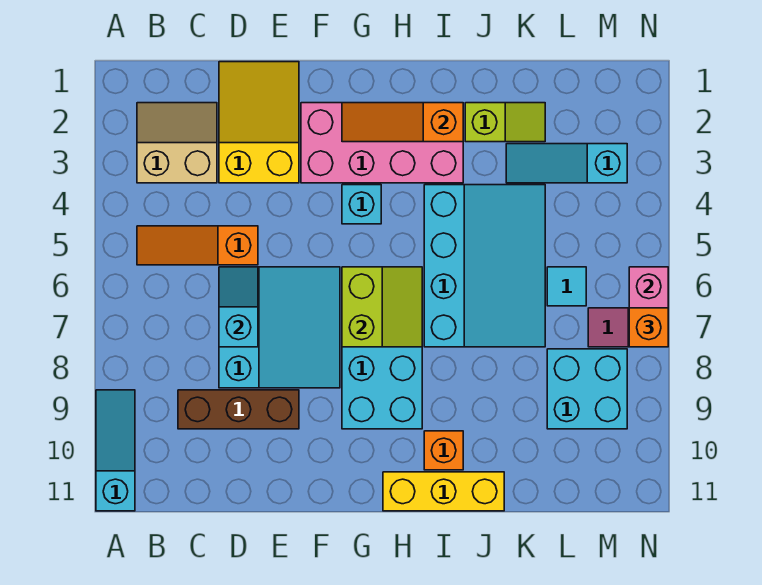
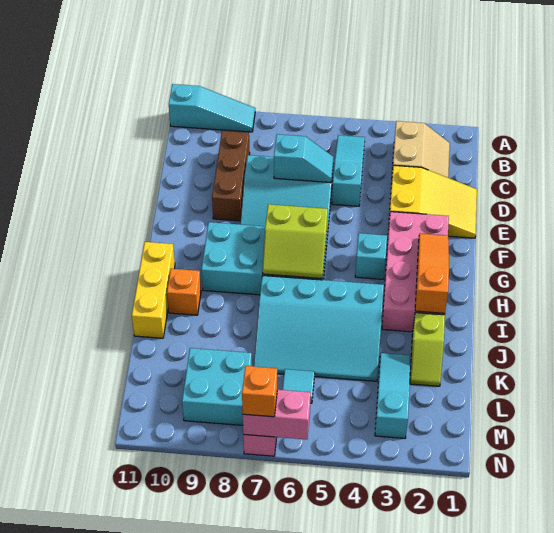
orange 1x3 slope [137,226,258,265] -> cyan 1x3 slope [332,135,365,206]

